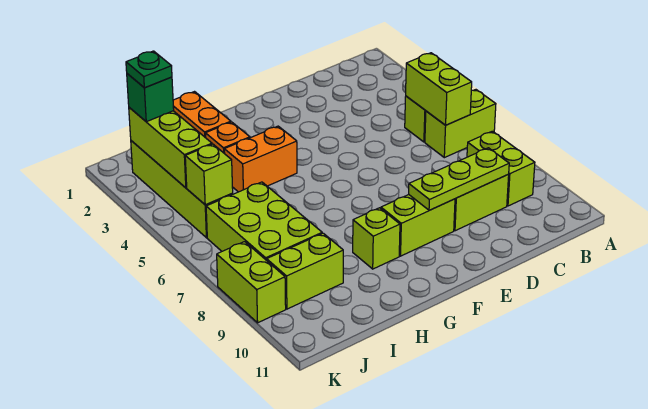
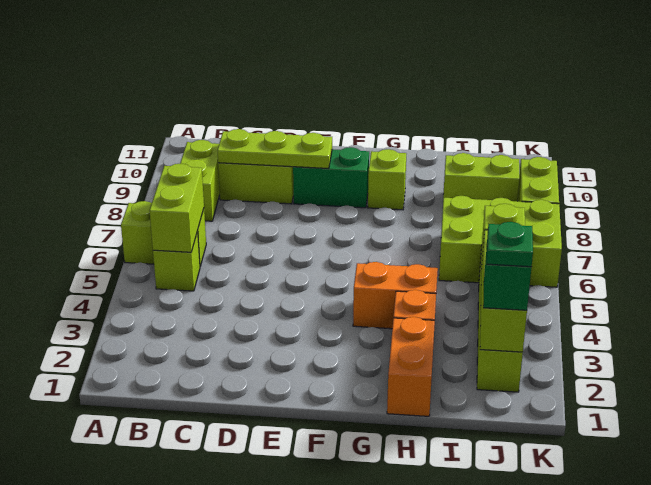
lime 1x2 brick [381,195,455,256] -> green 1x2 brick [293,147,369,208]
lime 2x3 brick [206,182,322,260] -> lime 2x3 brick turned to [439,196,562,287]

